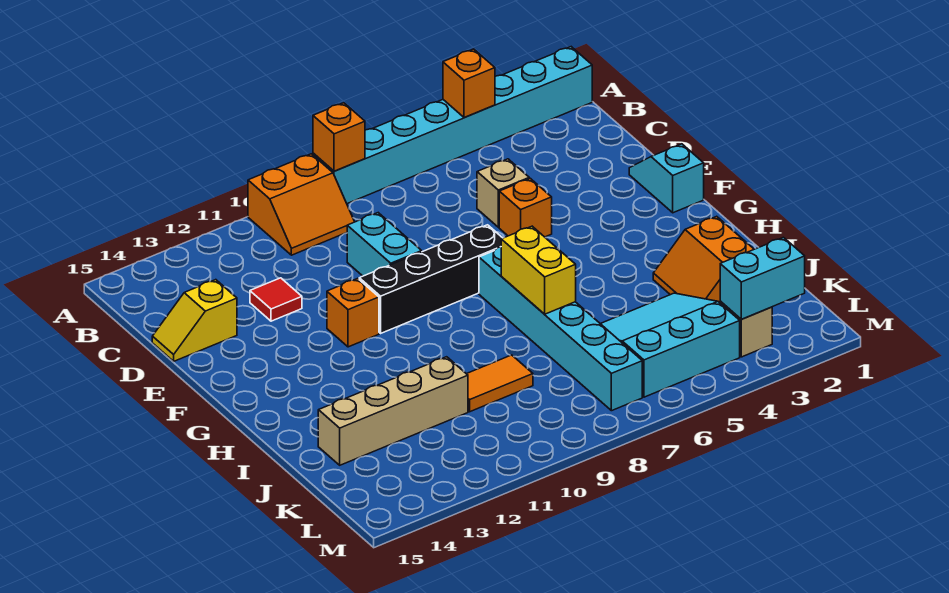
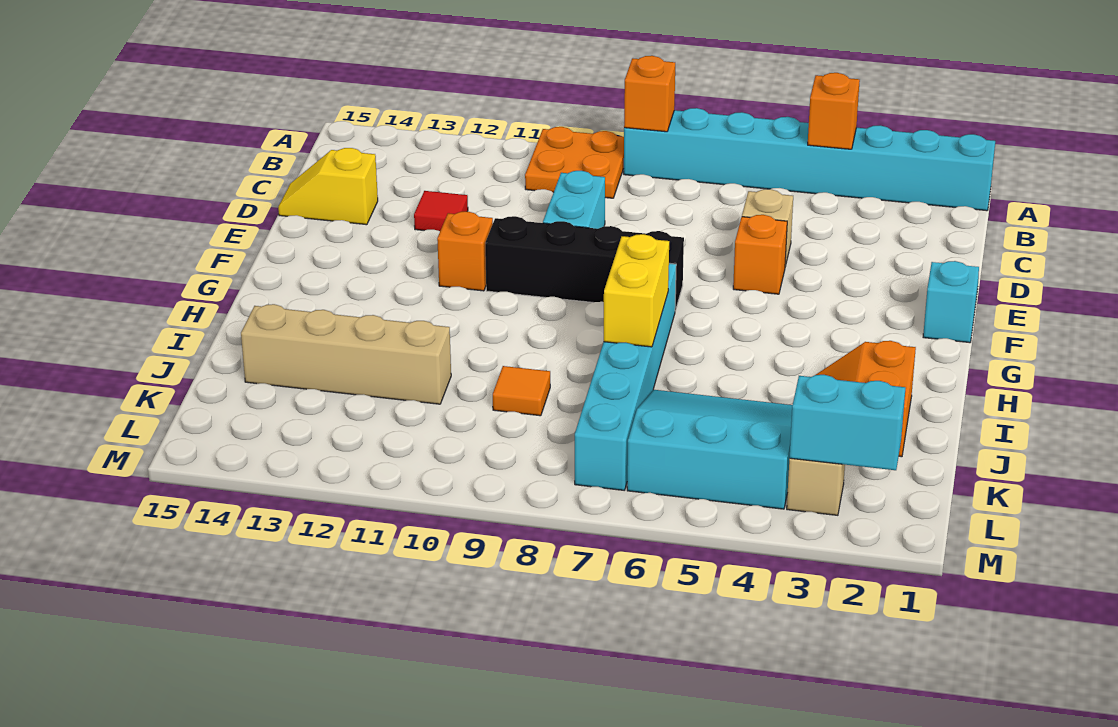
orange 2x2 slope [248,154,354,255] -> orange 2x2 plate [525,127,624,198]
orange 1x2 tile [467,355,533,412] -> orange 1x1 tile [493,366,550,416]

